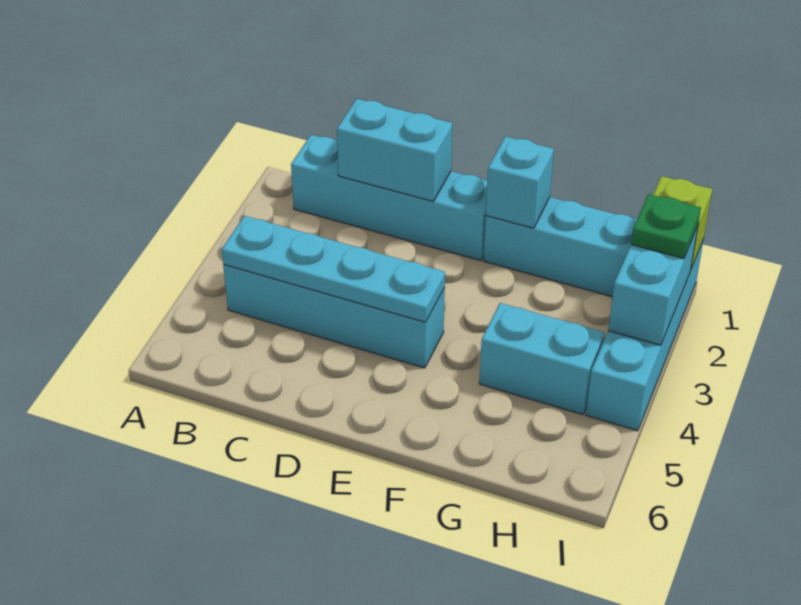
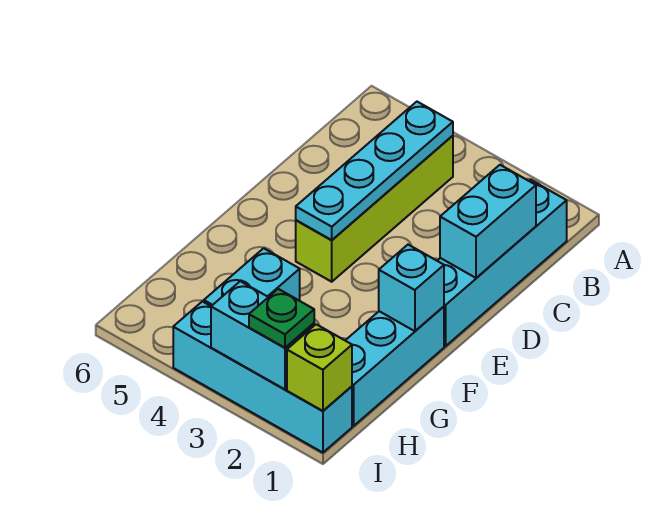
cyan 1x4 brick [223,265,445,368] -> lime 1x4 brick [296,136,453,282]

